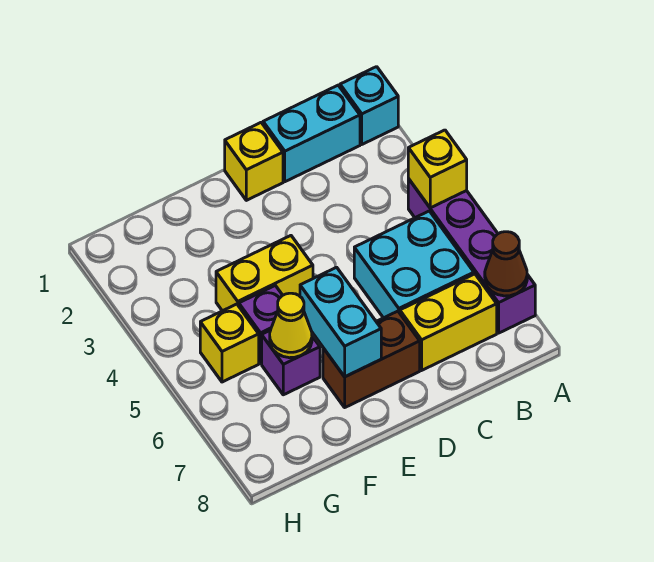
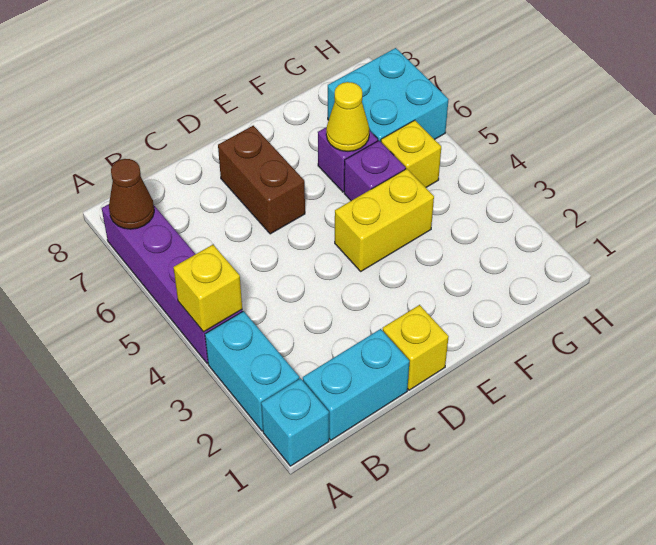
cyan 2x2 brick [354,211,474,318] -> cyan 2x2 brick moved to [328,48,449,142]
yellow 1x2 brick [400,274,497,370] -> none
brown 1x2 brick [323,311,420,407] -> brown 1x2 brick turned to [218,126,305,234]
cyan 1x2 brick [300,267,381,377] -> cyan 1x2 brick moved to [205,311,299,431]

